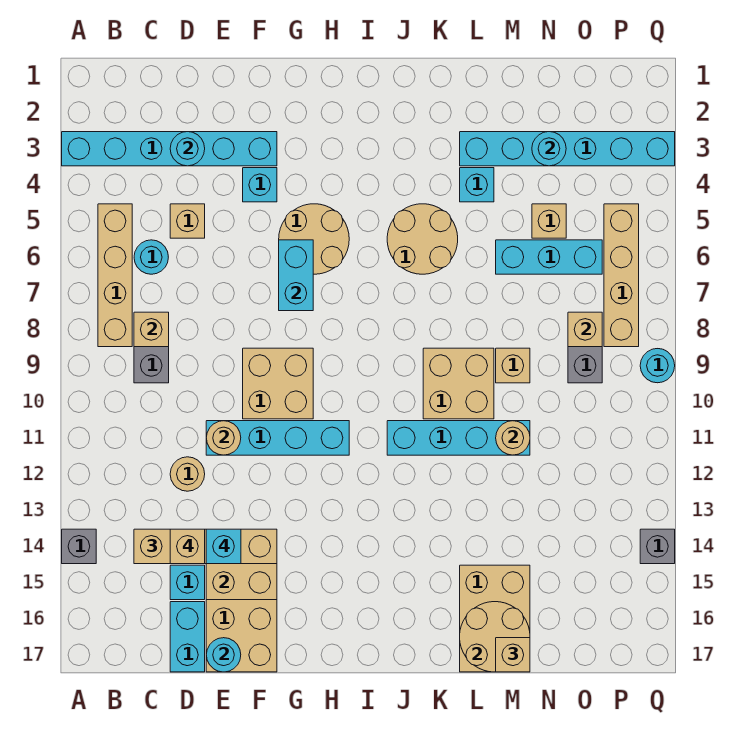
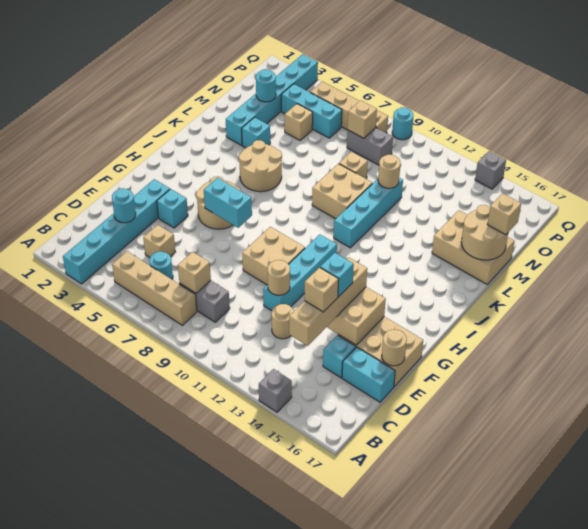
cyan 1x1 round brick [206,638,241,672] -> tan 1x1 round brick [382,329,407,366]
cyan 1x3 brick [496,240,602,274] -> cyan 1x3 brick turned to [281,84,342,138]

